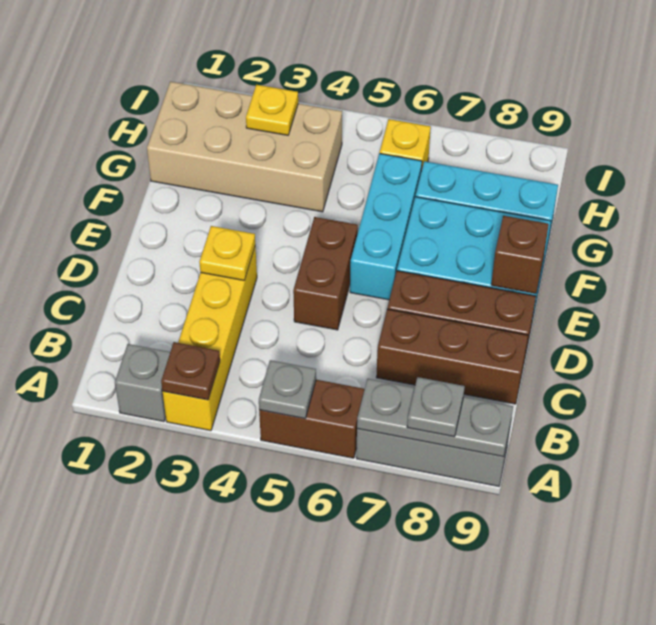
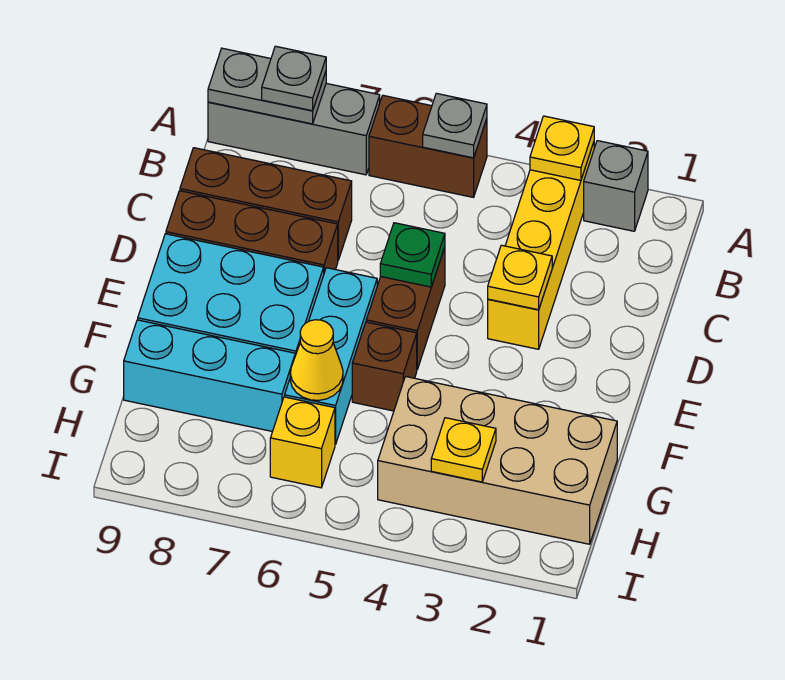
brown 1x1 plate [161,342,220,400] -> yellow 1x1 plate [530,116,594,180]
grey 1x3 plate [357,379,513,457] -> grey 1x2 plate [208,48,326,124]
none -> green 1x1 plate [380,223,445,287]
brown 1x1 brick [491,216,549,294] -> brown 1x1 brick moved to [352,322,417,411]
none -> yellow 1x1 cone [290,320,343,400]

